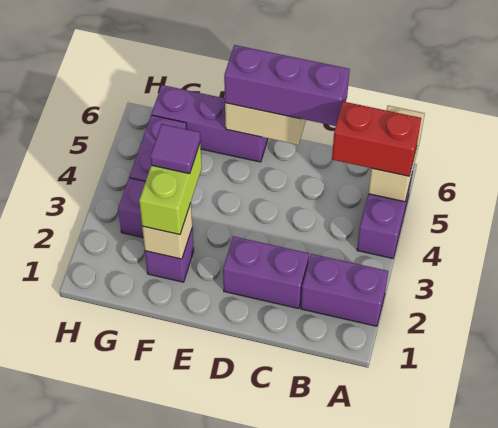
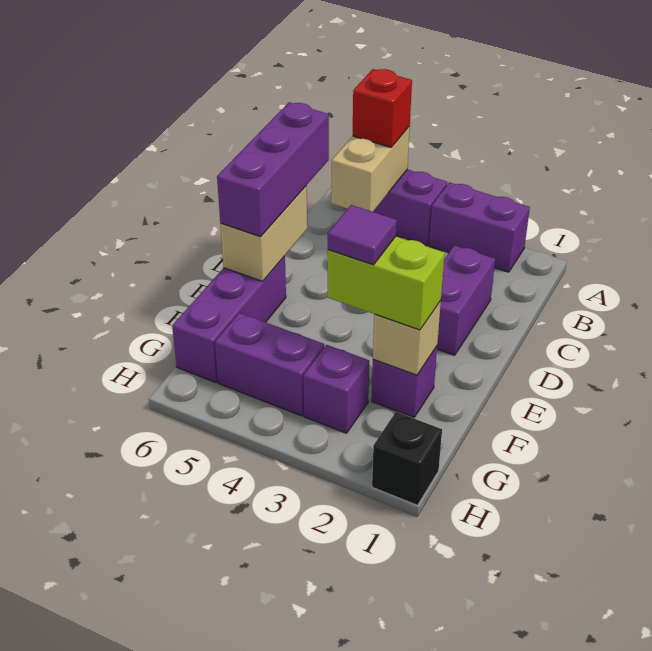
purple 1x2 brick [301,254,388,326] -> purple 1x2 brick turned to [429,182,530,272]
tan 1x2 brick [368,106,425,202] -> tan 1x2 brick turned to [331,126,410,212]
red 1x2 brick [332,102,421,176] -> red 1x1 brick [353,69,412,147]
none -> black 1x1 brick [372,412,442,505]

